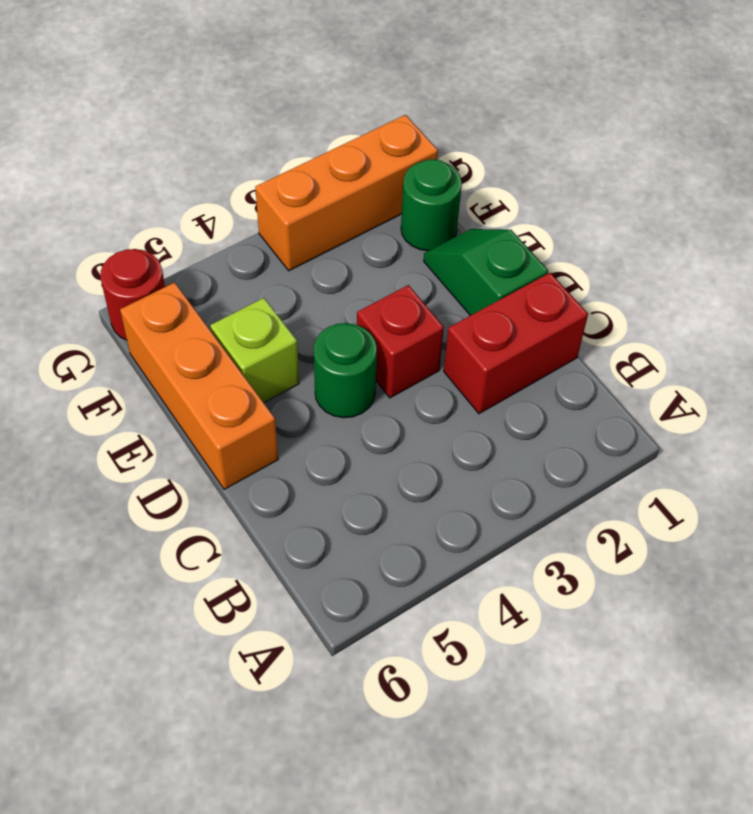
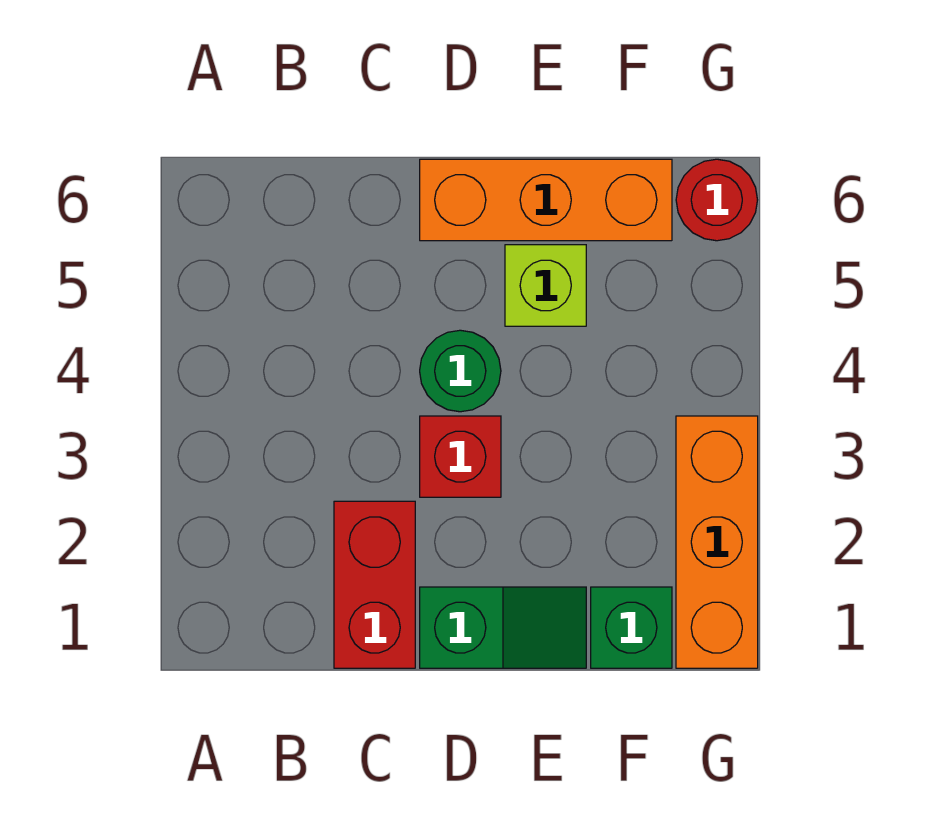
green 1x1 round brick [401,159,462,251] -> green 1x1 brick [591,587,672,668]

